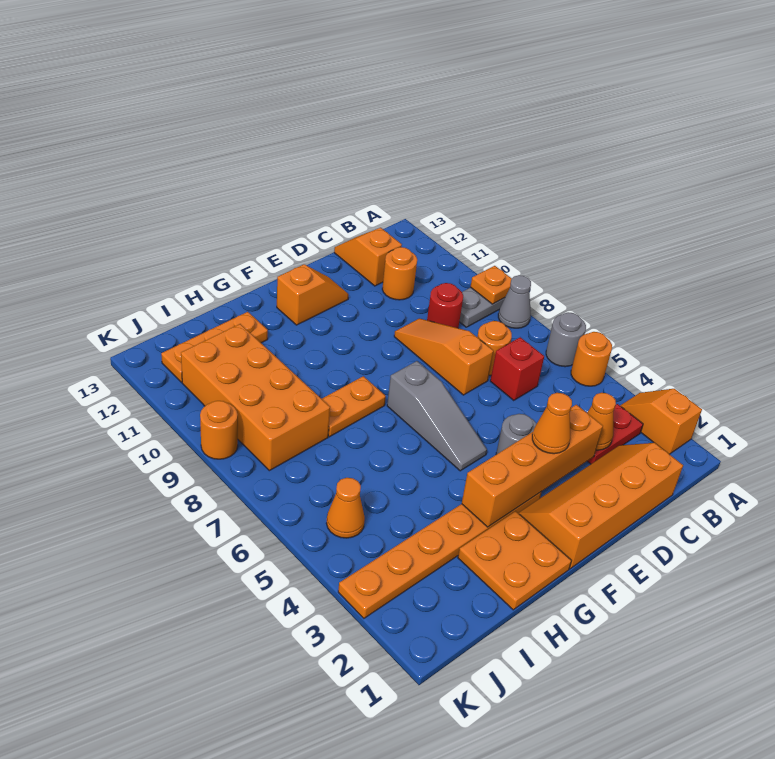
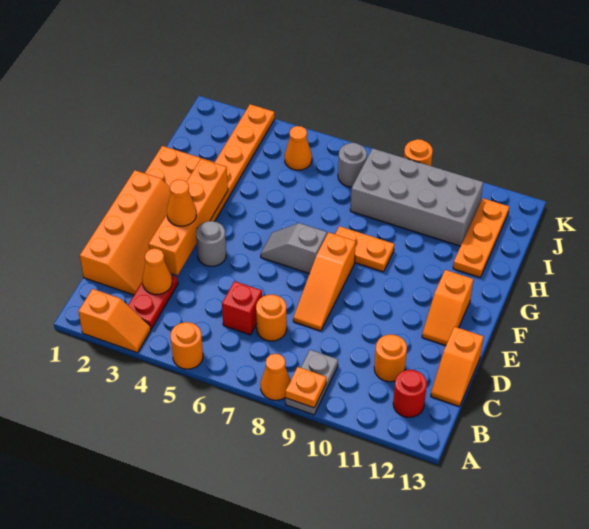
grey 1x1 round brick [546,312,586,367] -> grey 1x1 round brick moved to [338,143,367,187]
grey 1x1 cone [498,275,531,328] -> orange 1x1 cone [260,354,291,400]
red 1x1 round brick [427,283,463,328] -> red 1x1 round brick moved to [393,370,427,417]
orange 1x2 slope [334,228,402,286] -> orange 1x2 slope turned to [431,327,484,407]
orange 1x3 slope [394,318,493,395] -> orange 1x3 slope turned to [293,232,356,331]
grey 1x3 slope [387,361,487,471] -> grey 1x2 slope [261,223,327,274]
orange 1x2 plate [322,376,386,437] -> orange 1x2 plate turned to [335,226,394,272]
orange 2x4 brick [181,324,330,471] -> grey 2x4 brick [350,148,483,246]

